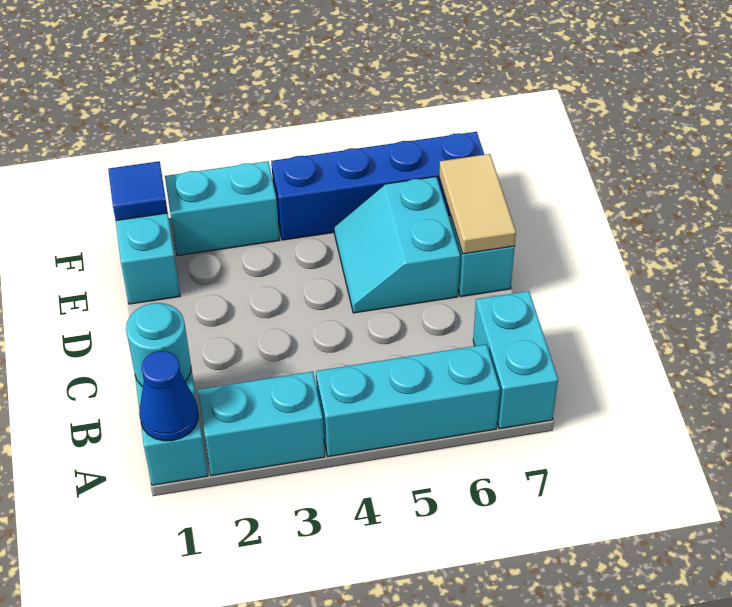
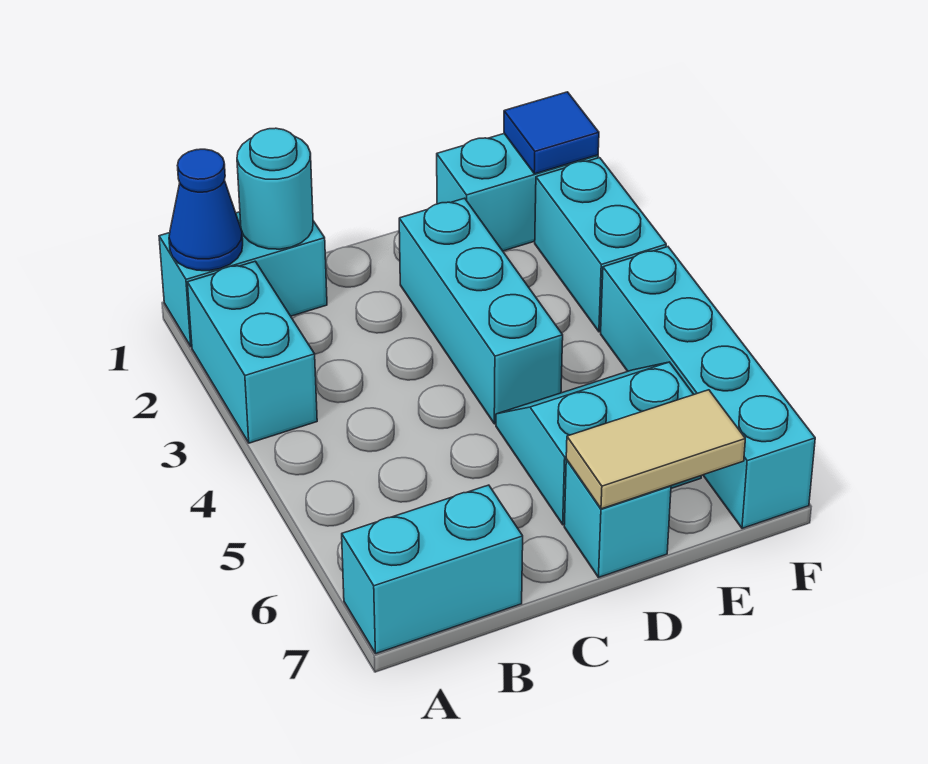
cyan 1x3 brick [316,344,500,457] -> cyan 1x3 brick moved to [399,198,563,424]
blue 1x4 brick [271,132,484,240] -> cyan 1x4 brick [601,247,815,528]

